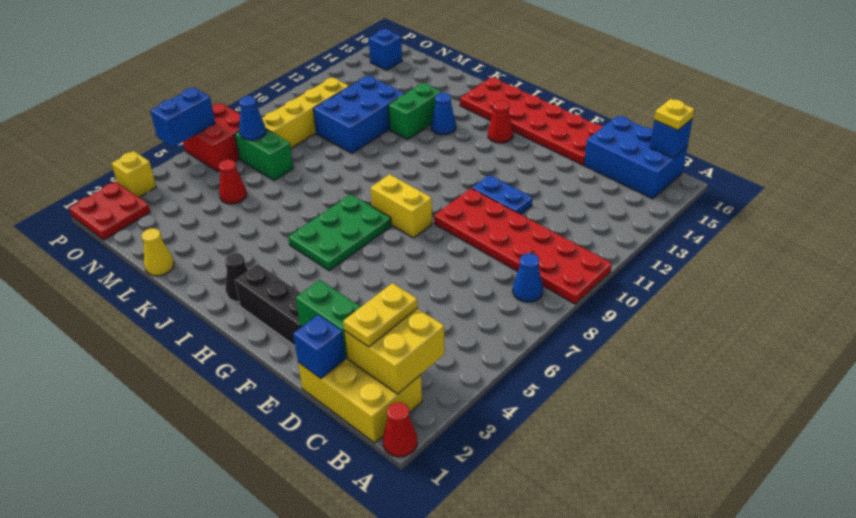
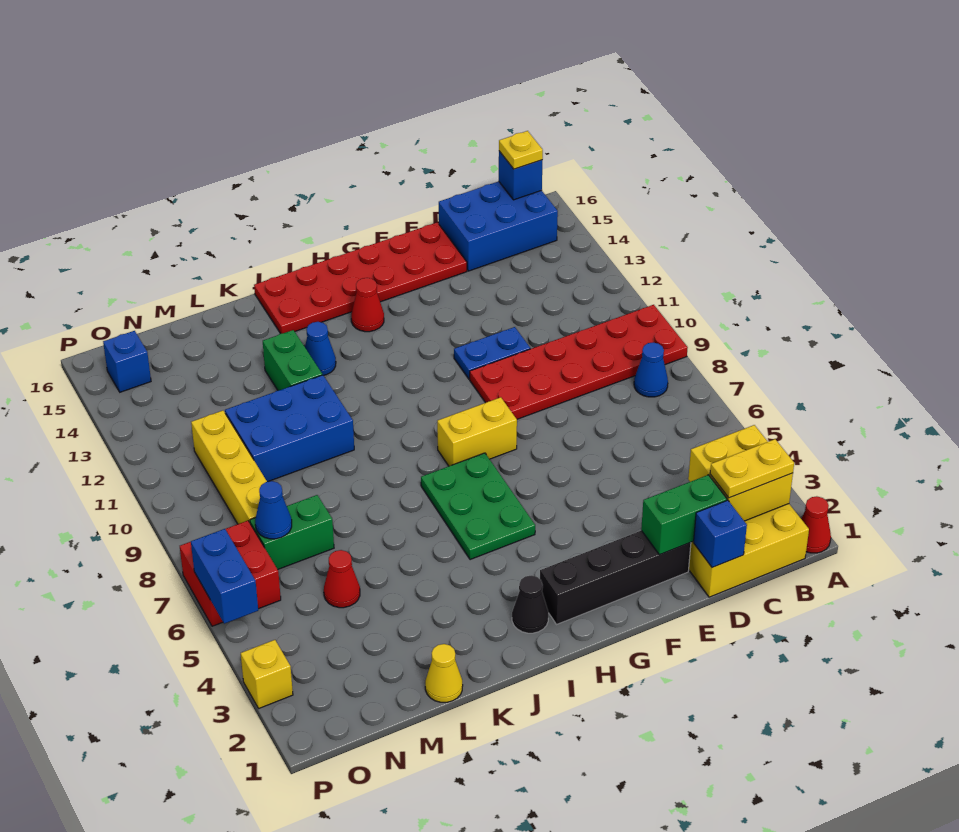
yellow 1x2 plate [343,283,417,347] -> yellow 1x2 plate turned to [710,439,794,498]
blue 2x3 brick [313,76,404,153] -> blue 2x3 brick turned to [225,375,354,482]
red 2x2 plate [69,182,150,240] -> none

